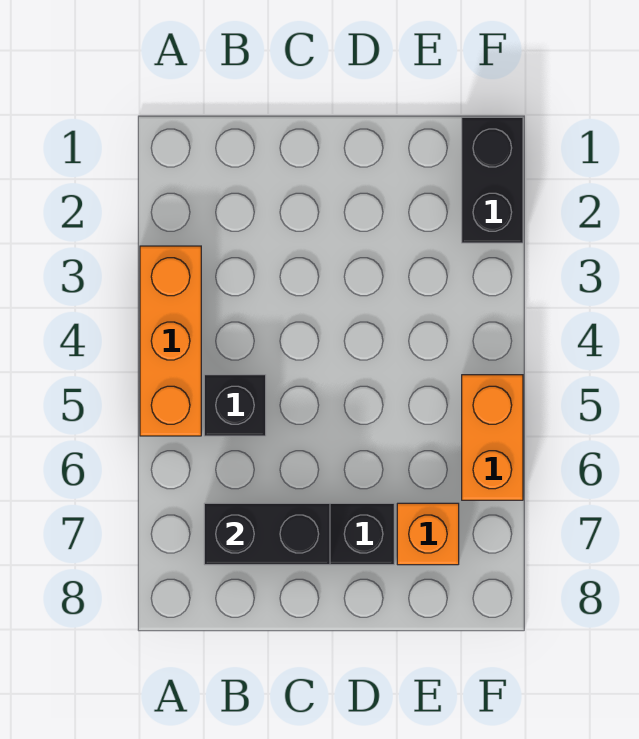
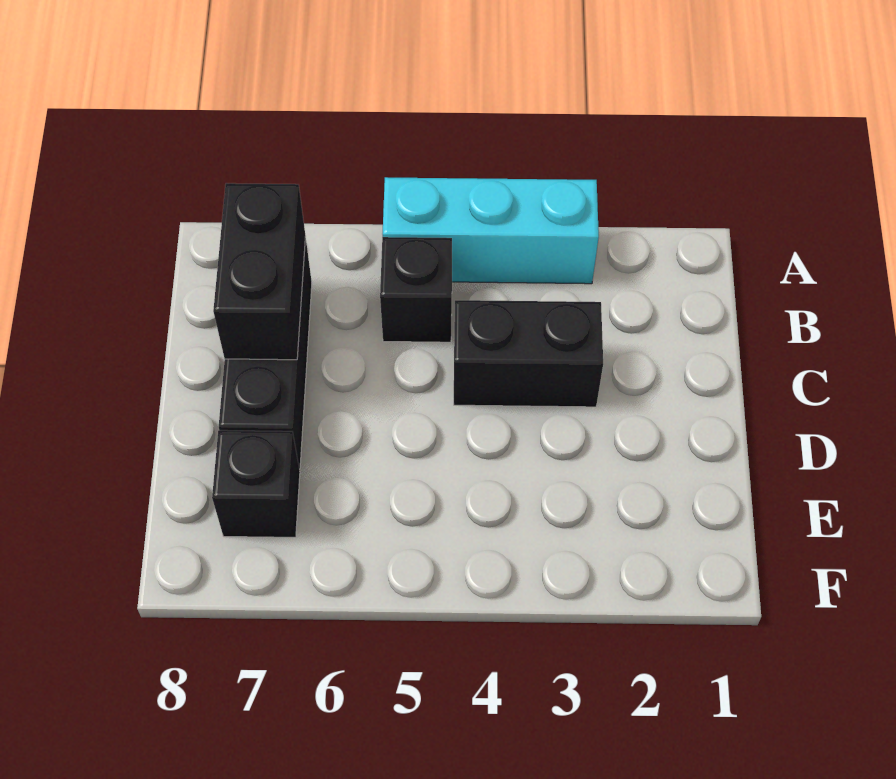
orange 1x3 brick [140,246,201,436] -> cyan 1x3 brick [383,177,599,284]
orange 1x1 brick [397,503,459,565] -> black 1x1 brick [212,430,300,537]
black 1x2 brick [462,117,523,243] -> black 1x2 brick moved to [454,300,603,407]
orange 1x2 brick [462,375,523,500] -> none

